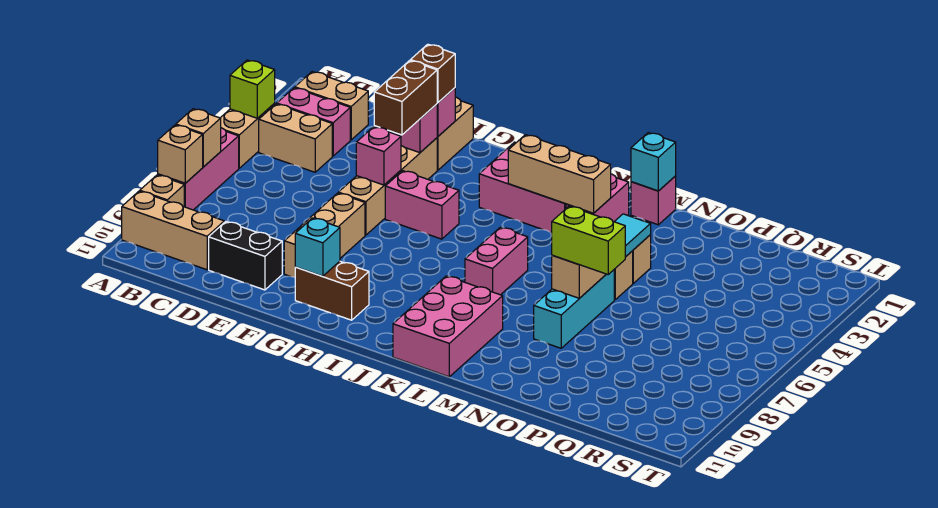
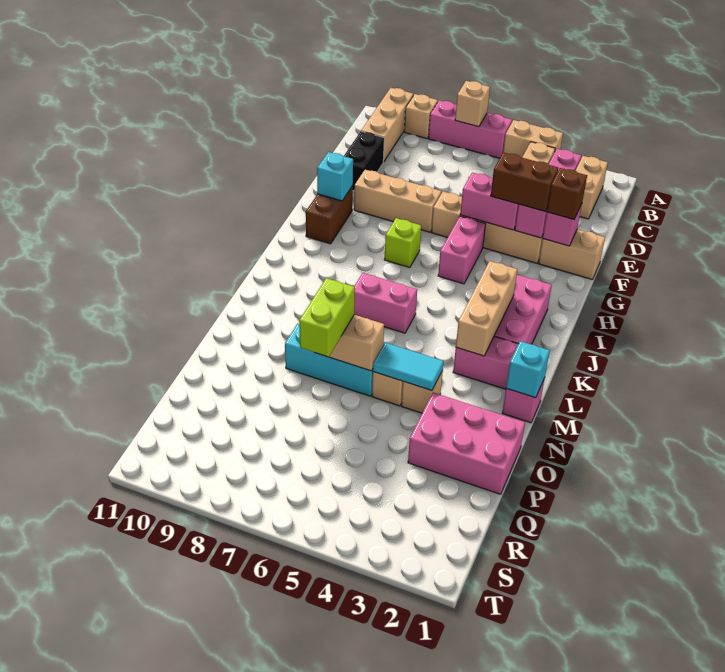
lime 1x1 brick [230,60,275,118] -> lime 1x1 brick moved to [384,218,421,268]
tan 1x1 brick [158,125,203,183] -> none
pink 1x1 brick [356,127,401,185] -> pink 1x2 brick [460,172,519,230]
pink 2x3 brick [393,276,503,377] -> pink 2x3 brick moved to [408,393,525,494]

